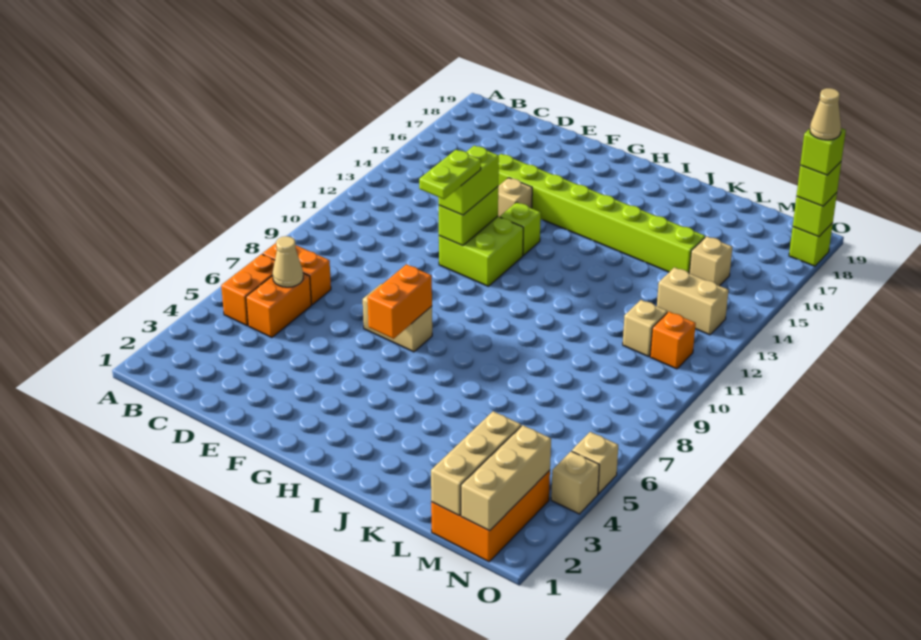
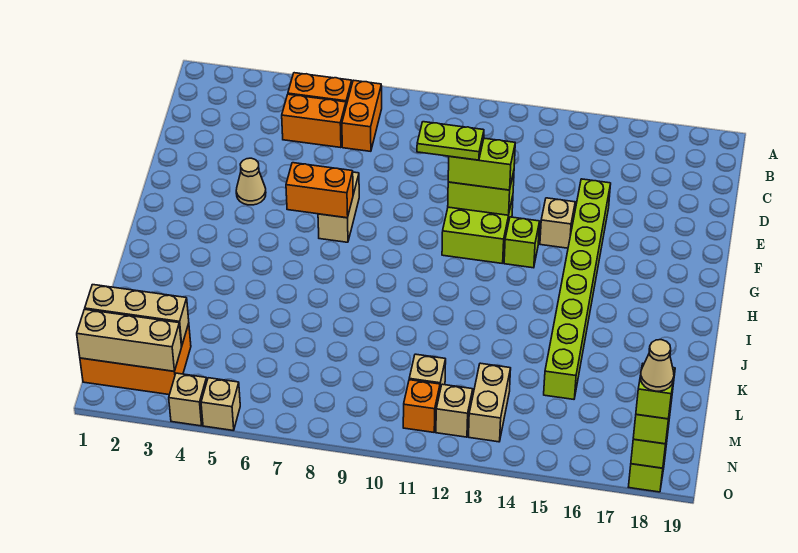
tan 1x1 cone [273,236,303,287] -> tan 1x1 cone moved to [236,158,266,205]
tan 1x1 brick [689,236,732,286] -> tan 1x1 brick moved to [436,384,473,437]

